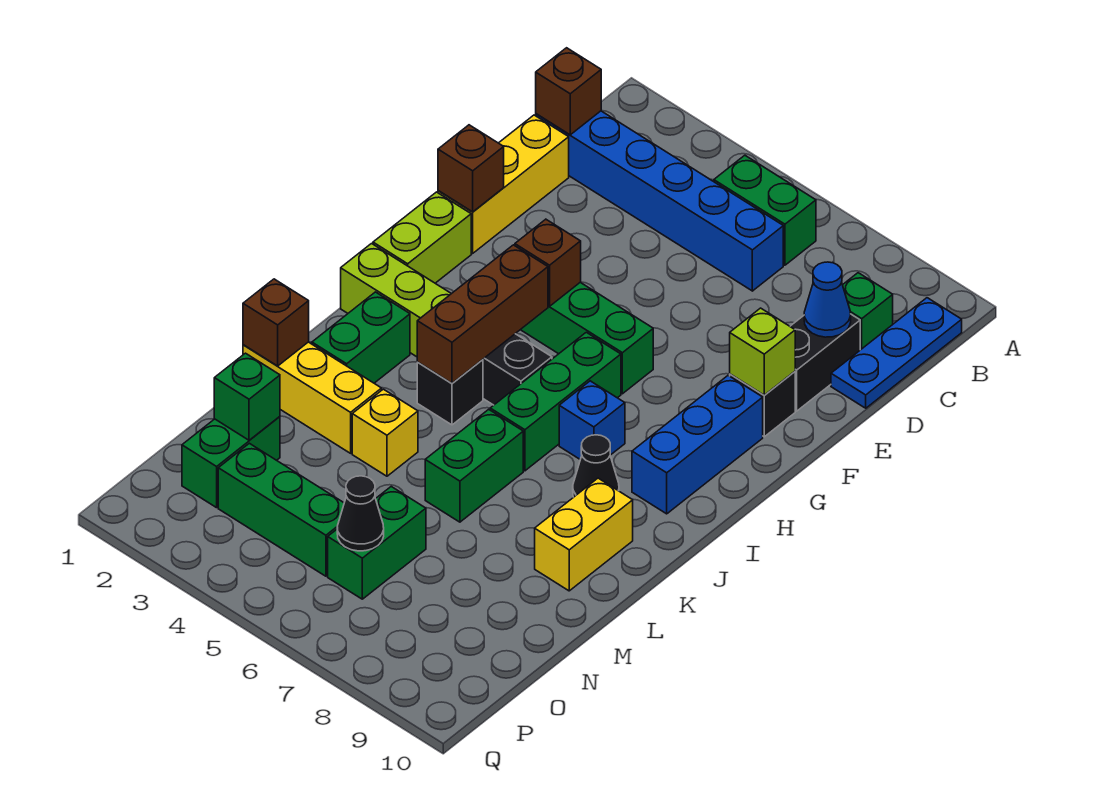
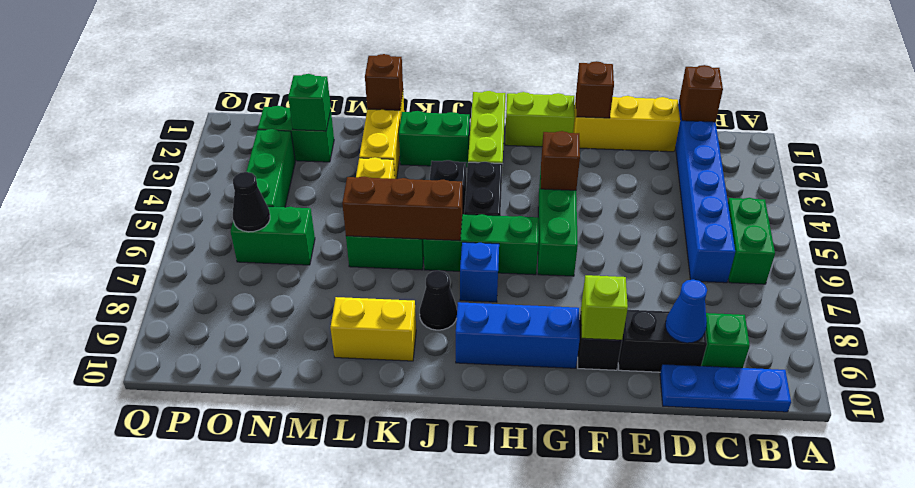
brown 1x3 brick [417,245,548,383] -> brown 1x3 brick moved to [342,176,462,241]

